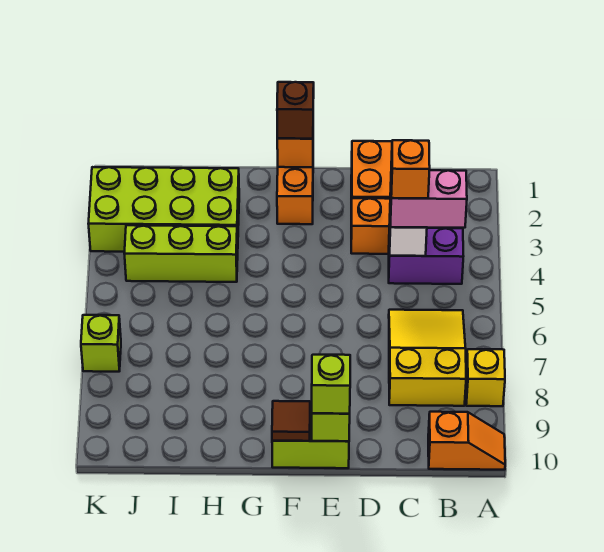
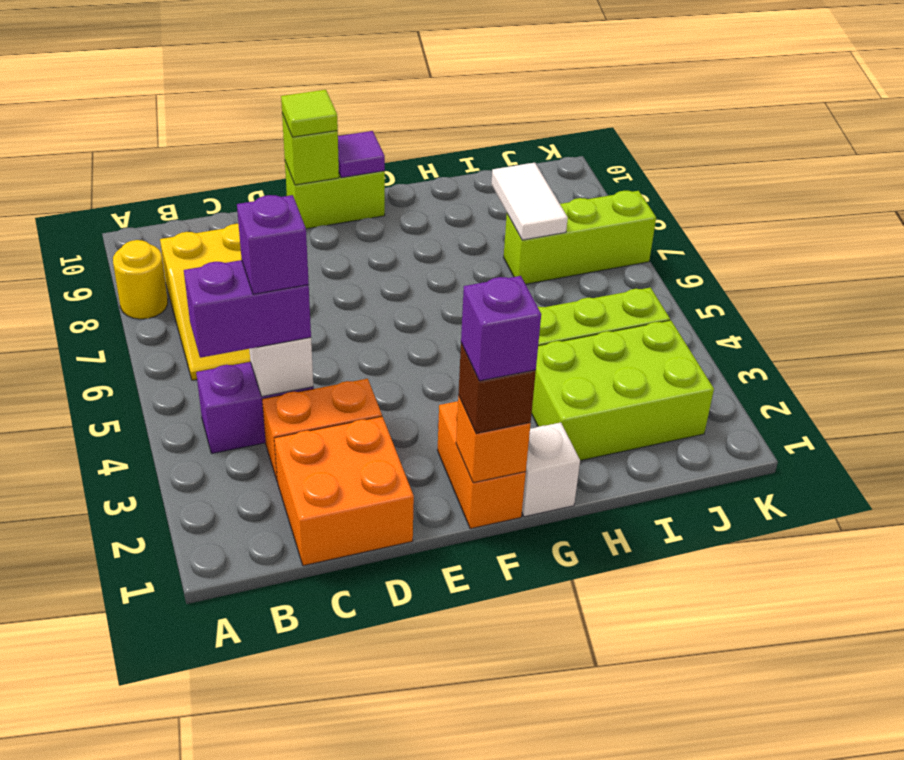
yellow 1x1 brick [466,349,505,406] -> yellow 1x1 round brick [113,240,168,319]
orange 1x2 slope [428,412,505,470] -> none
pink 1x2 brick [390,170,467,228] -> purple 1x2 brick [184,260,311,358]
orange 1x1 brick [391,140,430,198] -> purple 1x1 brick [237,195,309,294]
lime 1x1 brick [312,355,350,414] -> lime 1x1 tile [281,90,338,137]
none -> purple 1x1 brick [461,276,541,381]
brown 1x1 tile [272,401,310,441] -> purple 1x1 tile [338,131,385,178]
none -> white 1x1 brick [522,423,580,517]
lime 2x4 brick [88,167,239,252] -> lime 2x3 brick [532,320,714,461]
none -> white 1x2 tile [491,163,568,240]
lime 1x1 brick [81,315,121,372] -> lime 1x3 brick [504,191,656,284]

